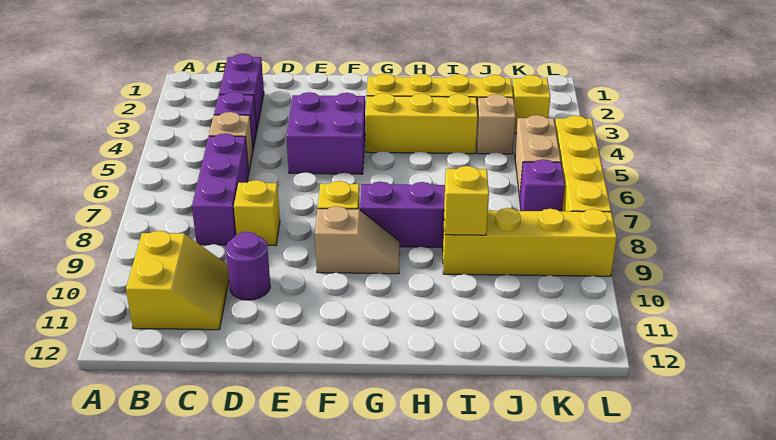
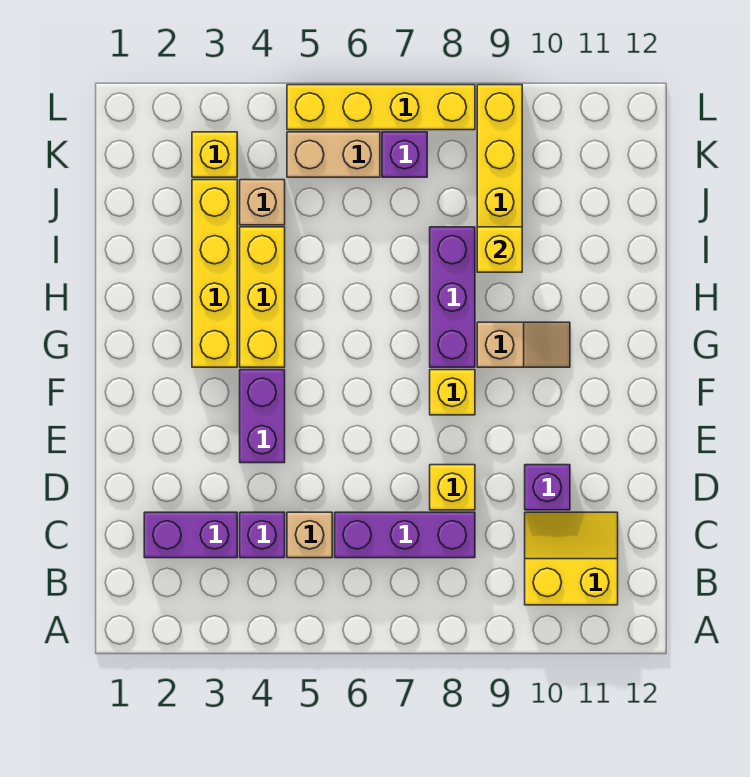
purple 1x1 round brick [226,232,271,300] -> purple 1x1 brick [525,465,570,510]
purple 2x2 brick [286,92,365,174] -> purple 1x2 brick [240,370,285,463]
tan 1x2 slope [315,206,400,274] -> tan 1x2 slope turned to [477,322,570,367]

